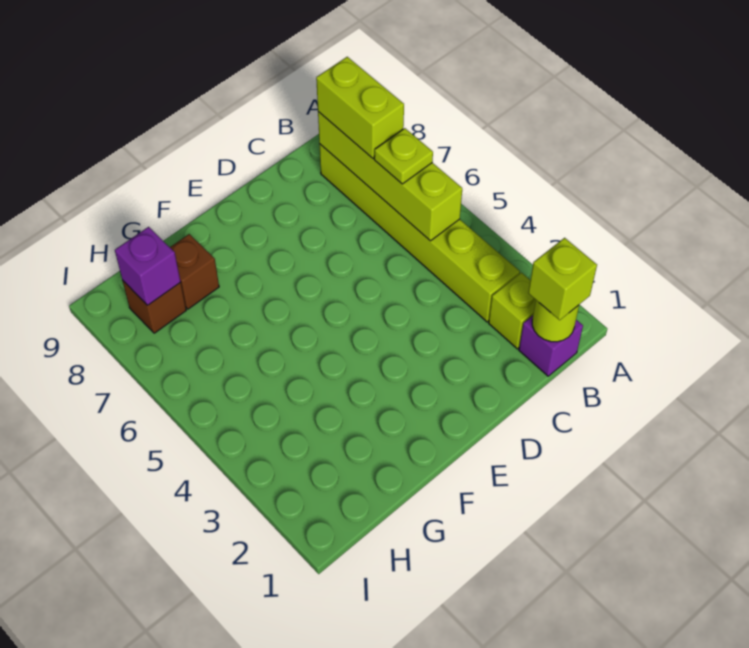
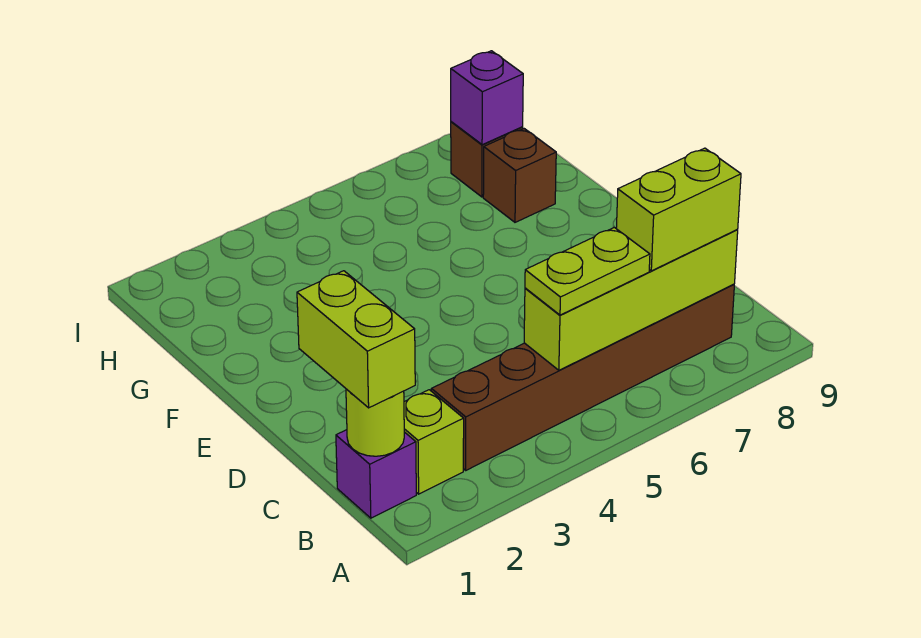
lime 1x1 brick [528,238,597,320] -> lime 1x2 brick [297,271,415,408]
lime 1x6 brick [319,144,520,322] -> brown 1x6 brick [431,284,734,470]
lime 1x1 plate [374,128,433,184] -> lime 1x2 plate [525,227,650,315]

